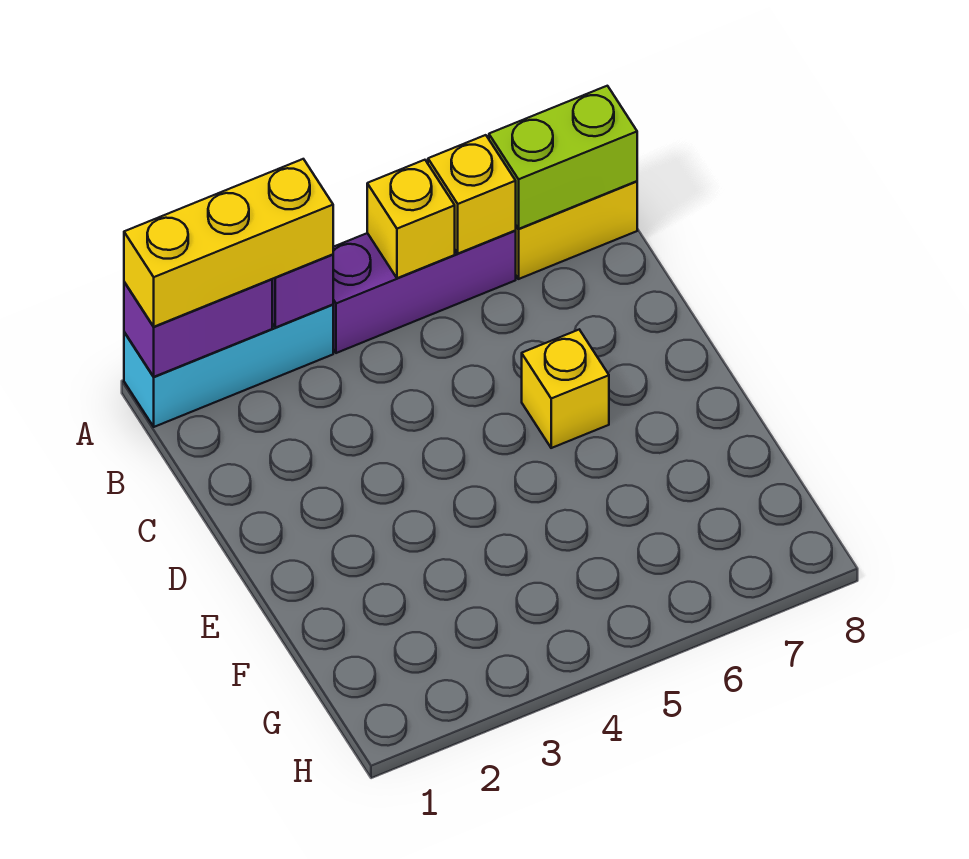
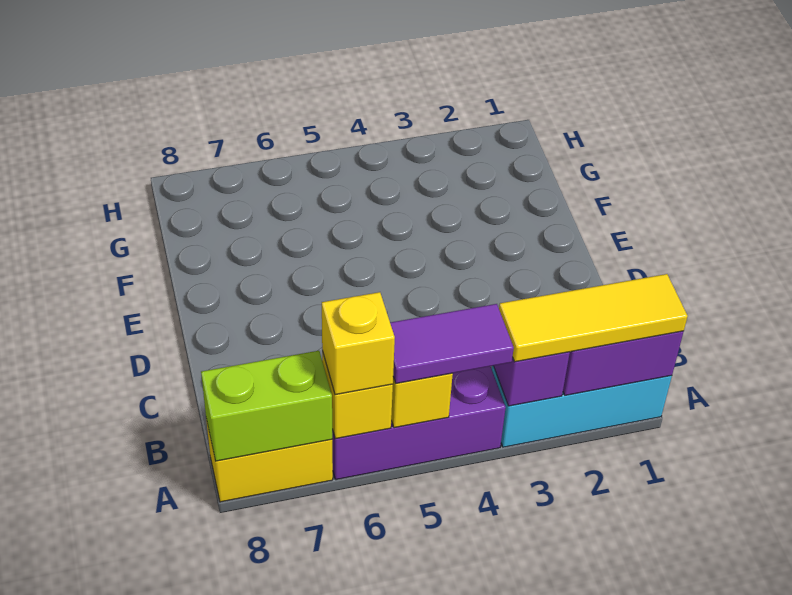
yellow 1x3 brick [124,159,333,327] -> yellow 1x3 tile [499,274,688,362]
none -> purple 1x2 tile [390,304,514,383]
yellow 1x1 brick [522,330,609,448] -> yellow 1x1 brick moved to [322,292,395,395]

